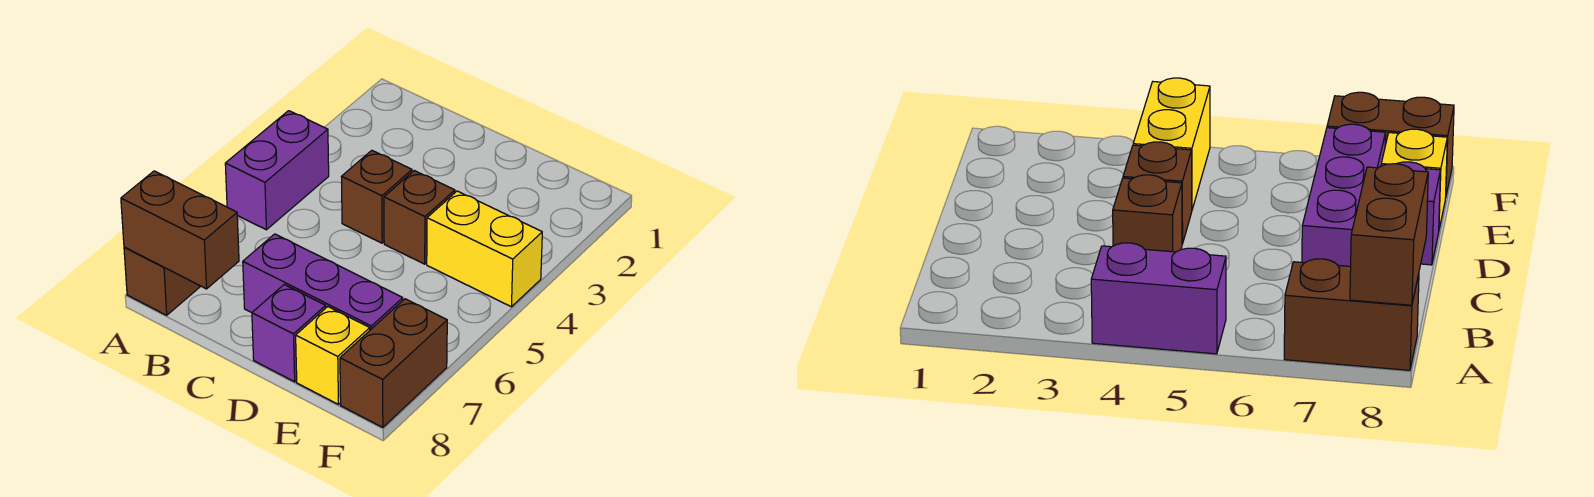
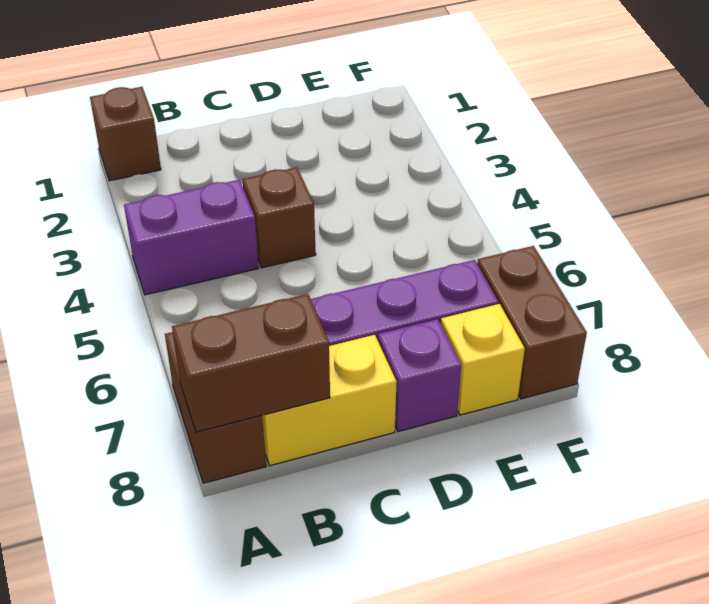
purple 1x2 brick [225,111,329,230] -> purple 1x2 brick turned to [124,180,259,295]
brown 1x1 brick [384,171,455,264] -> brown 1x1 brick moved to [90,87,161,181]
yellow 1x2 brick [427,191,542,307] -> yellow 1x2 brick moved to [262,335,397,466]

